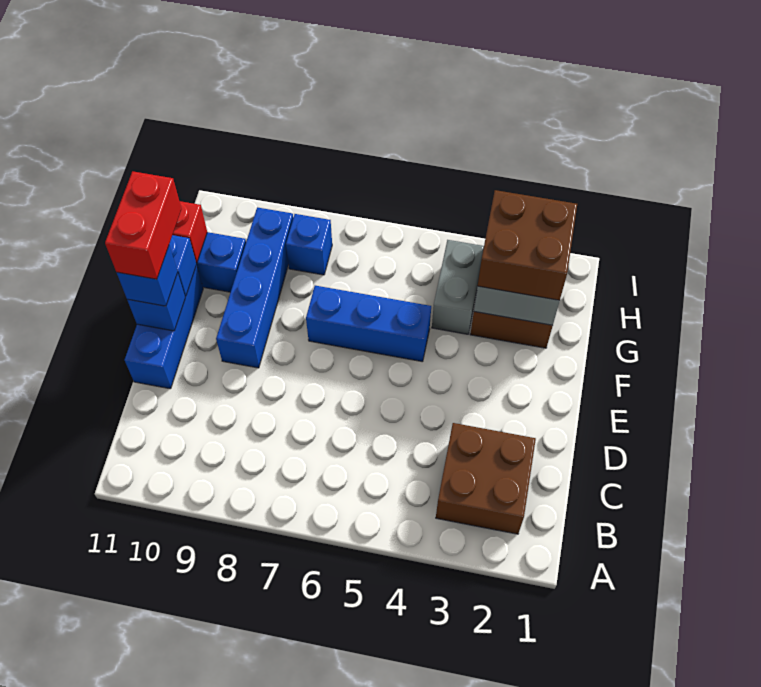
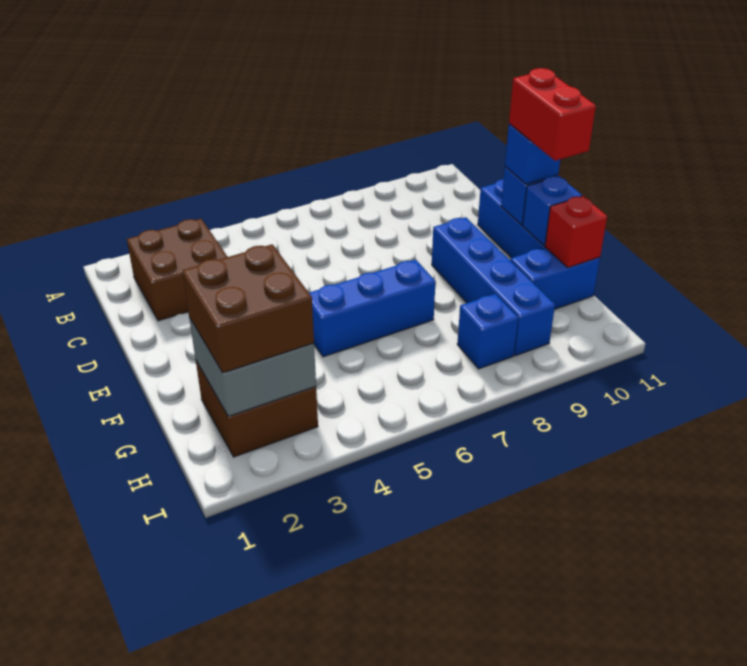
grey 1x2 brick [432,240,484,334] -> none

